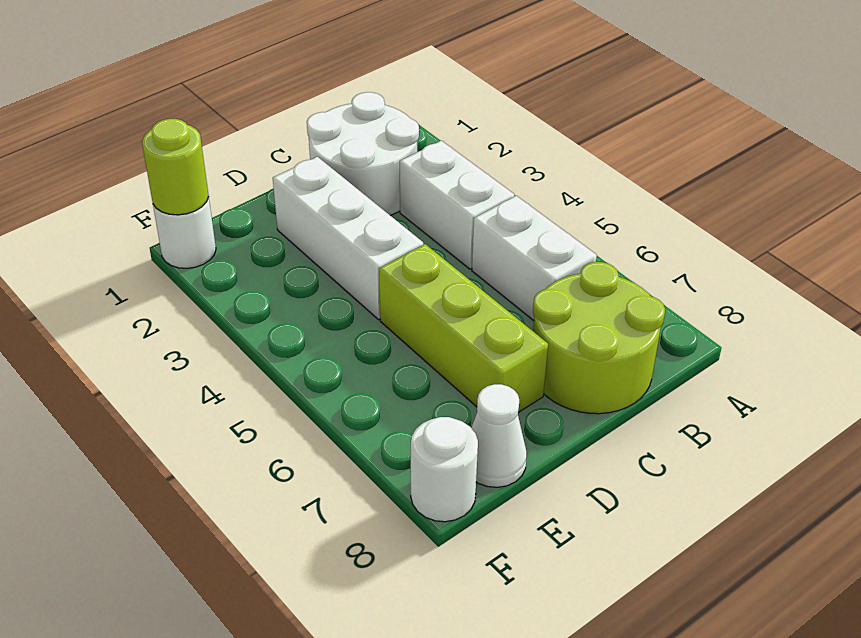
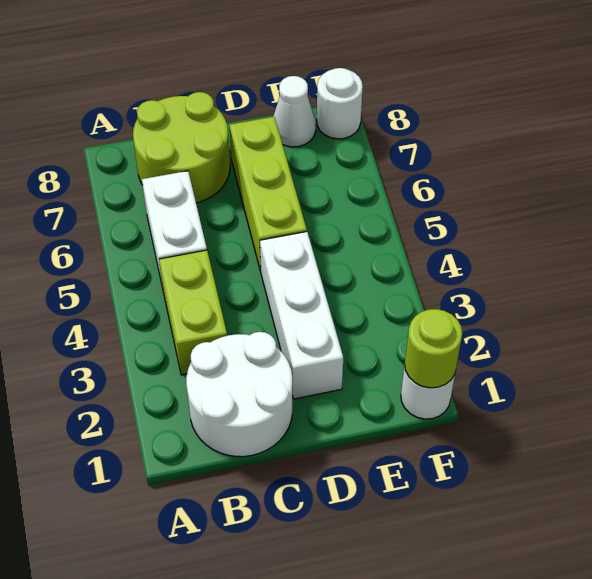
white 1x2 brick [400,141,514,269] -> lime 1x2 brick [159,250,227,375]

